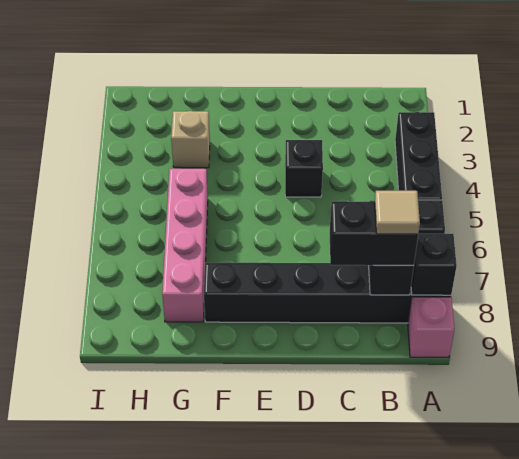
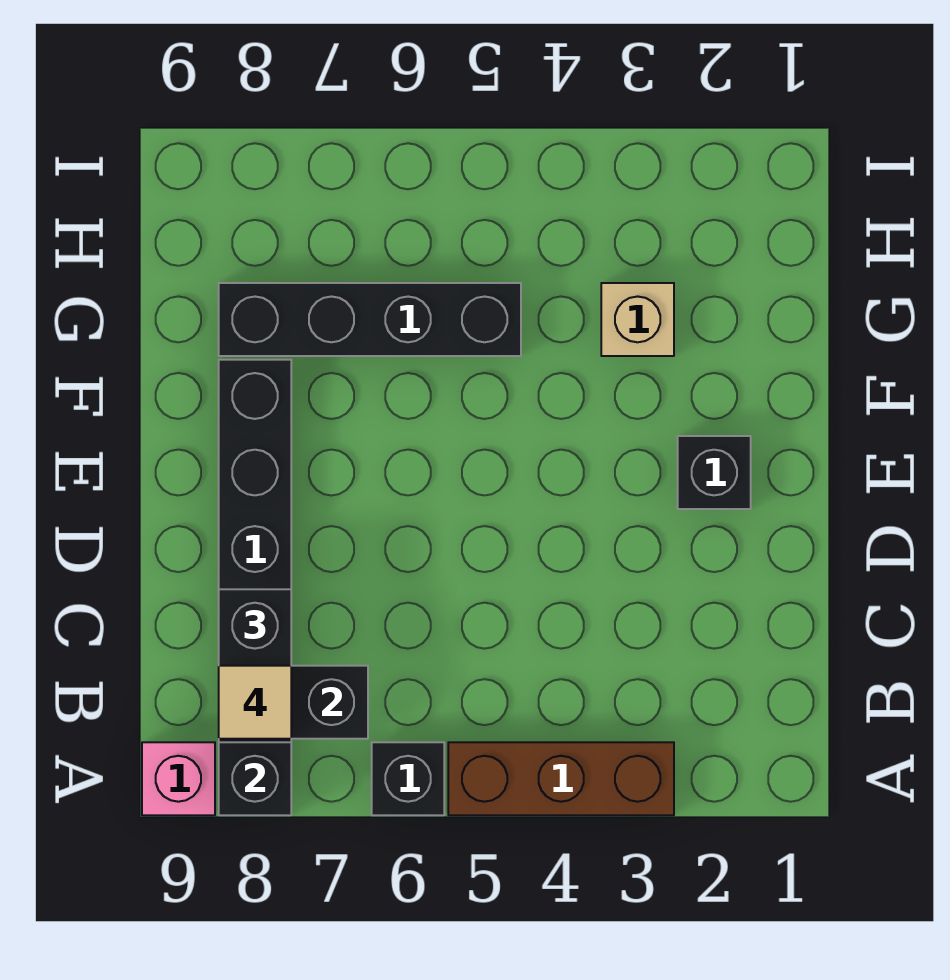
black 1x3 brick [395,112,442,200] -> brown 1x3 brick [448,742,674,815]
black 1x1 brick [285,140,323,197] -> black 1x1 brick moved to [678,436,751,509]
pink 1x4 brick [162,169,208,322] -> black 1x4 brick [219,283,521,356]

